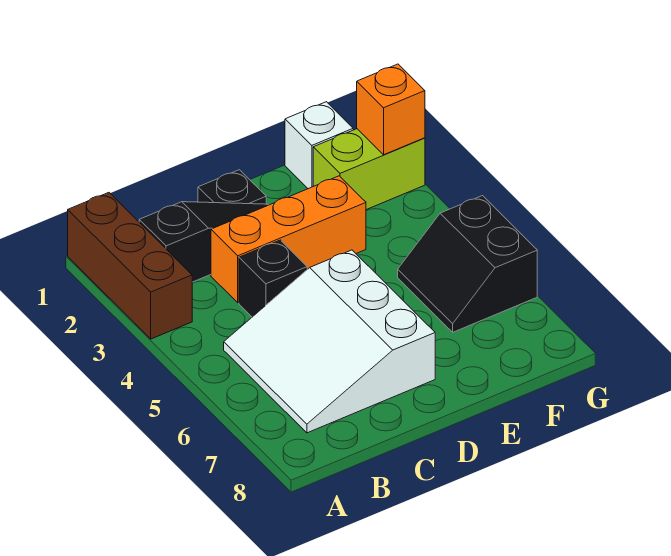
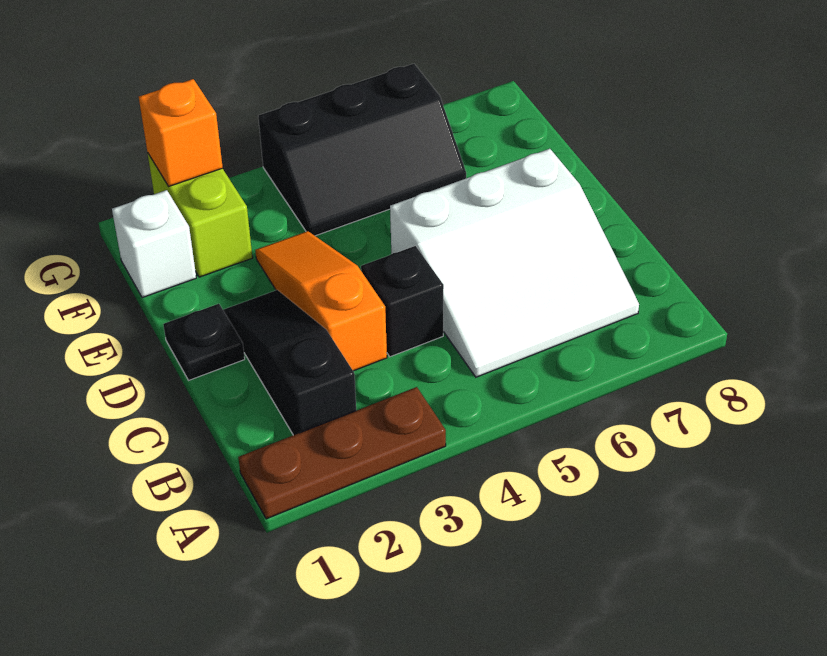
brown 1x3 brick [68,193,192,339] -> brown 1x3 plate [238,387,446,519]
orange 1x3 brick [211,176,366,303] -> orange 1x3 slope [255,231,387,371]
black 2x2 slope [398,196,537,332] -> black 2x3 slope [258,64,466,236]

